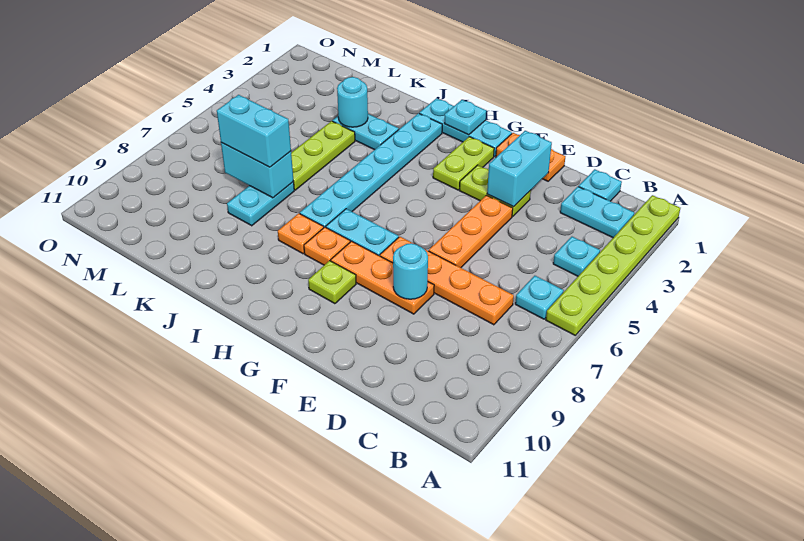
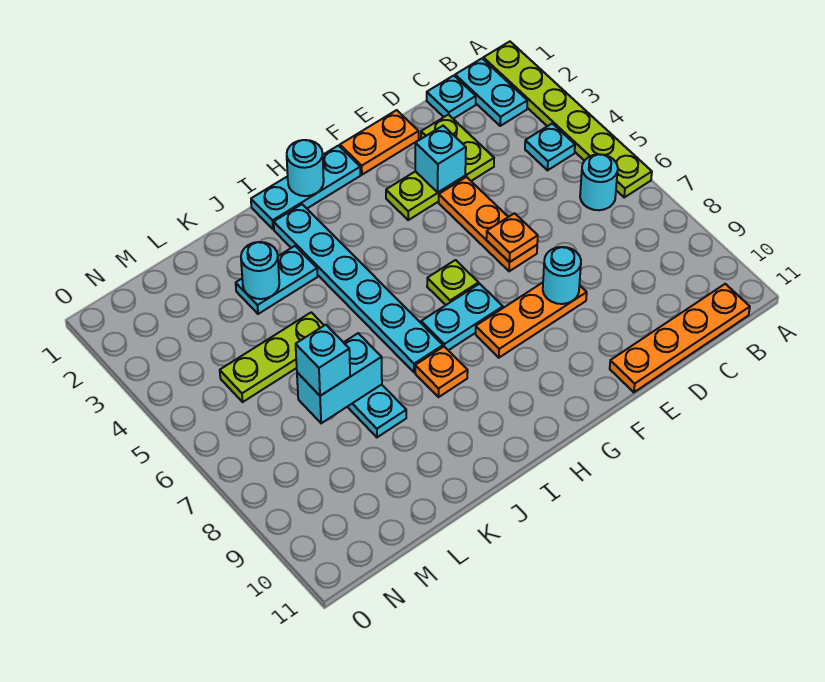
cyan 1x2 plate [560,187,634,238] -> cyan 1x2 plate turned to [455,59,527,126]
cyan 1x1 plate [515,276,564,319] -> cyan 1x1 round brick [580,154,618,210]
orange 1x4 plate [380,237,514,325] -> orange 1x4 plate moved to [610,284,750,392]
cyan 1x2 brick [487,131,552,207] -> cyan 1x1 brick [415,126,466,192]
lime 1x2 plate [433,137,494,190] -> lime 1x2 plate moved to [421,114,494,181]
lime 1x1 plate [308,261,356,304] -> lime 1x1 plate moved to [427,260,479,305]
cyan 1x1 plate [444,100,486,135] -> cyan 1x1 round brick [287,140,324,196]
orange 1x1 plate [304,227,350,265] -> orange 1x1 plate moved to [486,213,538,262]
lime 1x3 plate [291,121,355,190] -> lime 1x3 plate turned to [220,312,324,402]
cyan 1x2 brick [217,95,291,167] -> cyan 1x1 brick [296,325,350,396]

